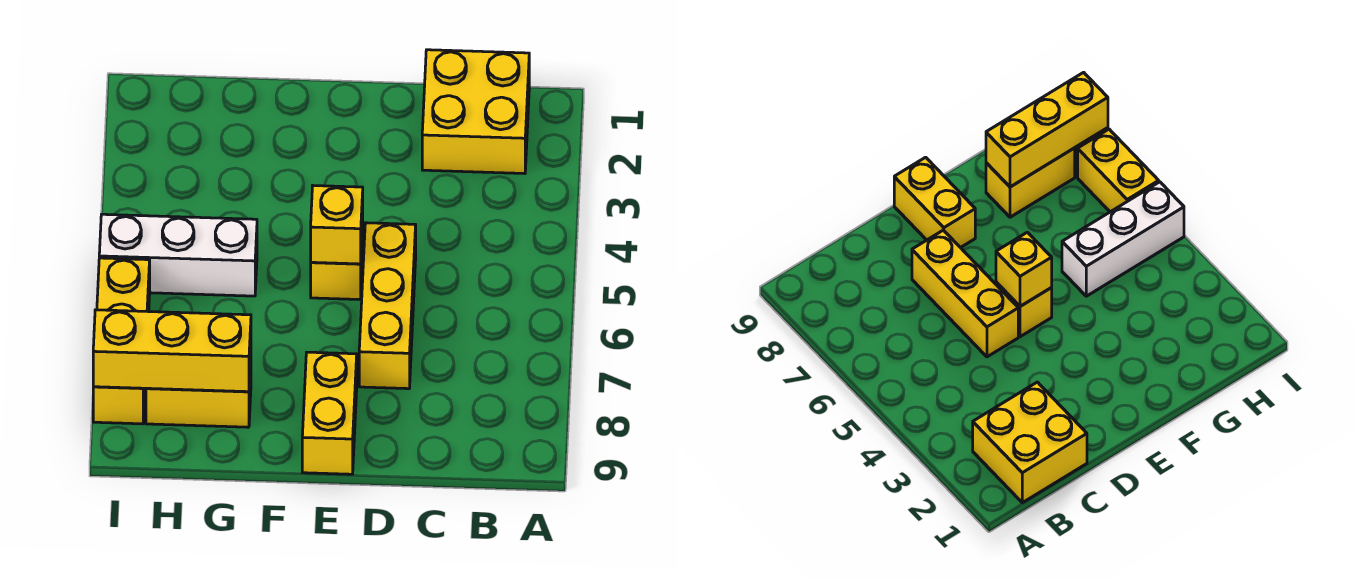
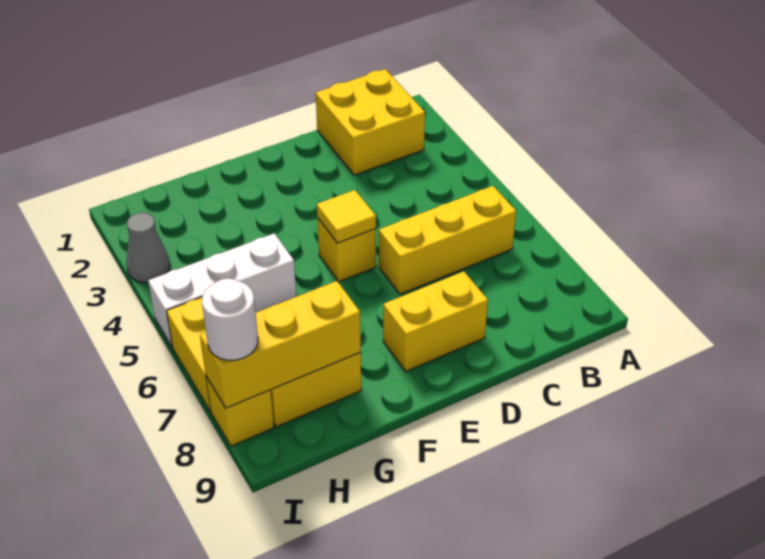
yellow 1x3 brick [359,223,416,389] -> yellow 1x3 brick turned to [379,186,516,294]
yellow 1x1 brick [311,186,363,264] -> yellow 1x1 tile [317,190,376,243]
yellow 1x2 brick [302,352,357,474] -> yellow 1x2 brick turned to [383,271,488,371]
none -> grey 1x1 cone [126,213,170,283]
none -> white 1x1 round brick [202,278,258,360]

